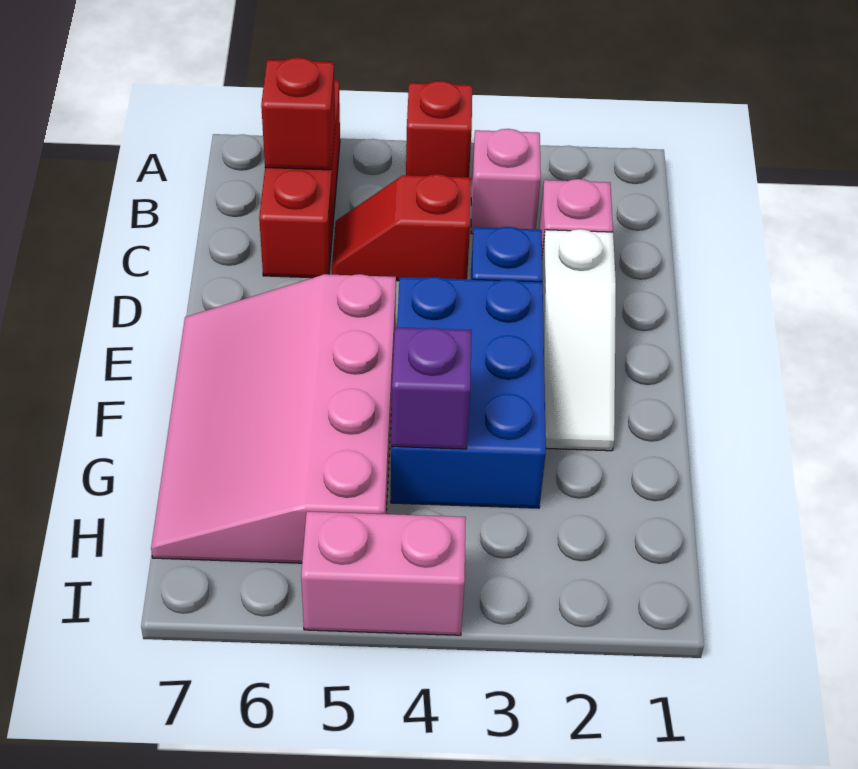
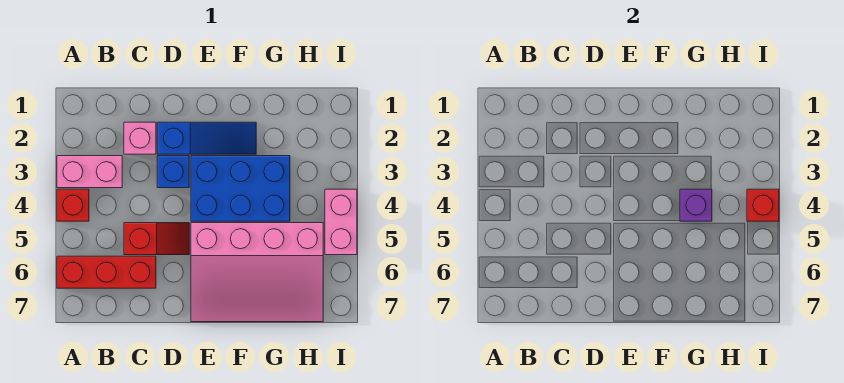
pink 1x1 brick [471,129,541,234] -> pink 1x2 brick [57,156,122,188]
red 1x1 brick [261,57,335,170] -> red 1x1 brick moved to [747,189,779,221]
red 1x2 slope [332,174,471,281] -> red 1x2 slope turned to [124,223,189,255]
white 1x3 slope [542,229,616,451] -> blue 1x3 slope [157,122,256,154]

